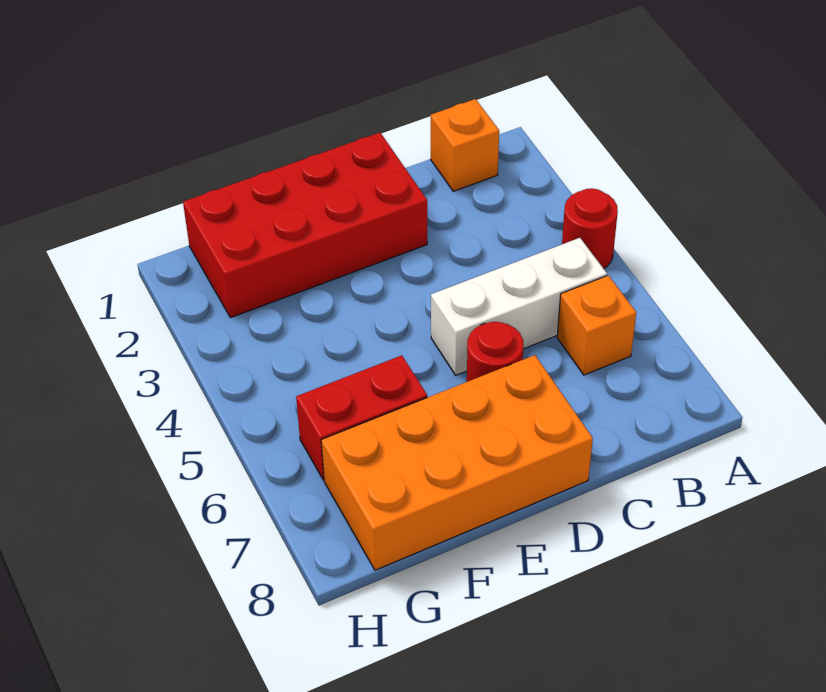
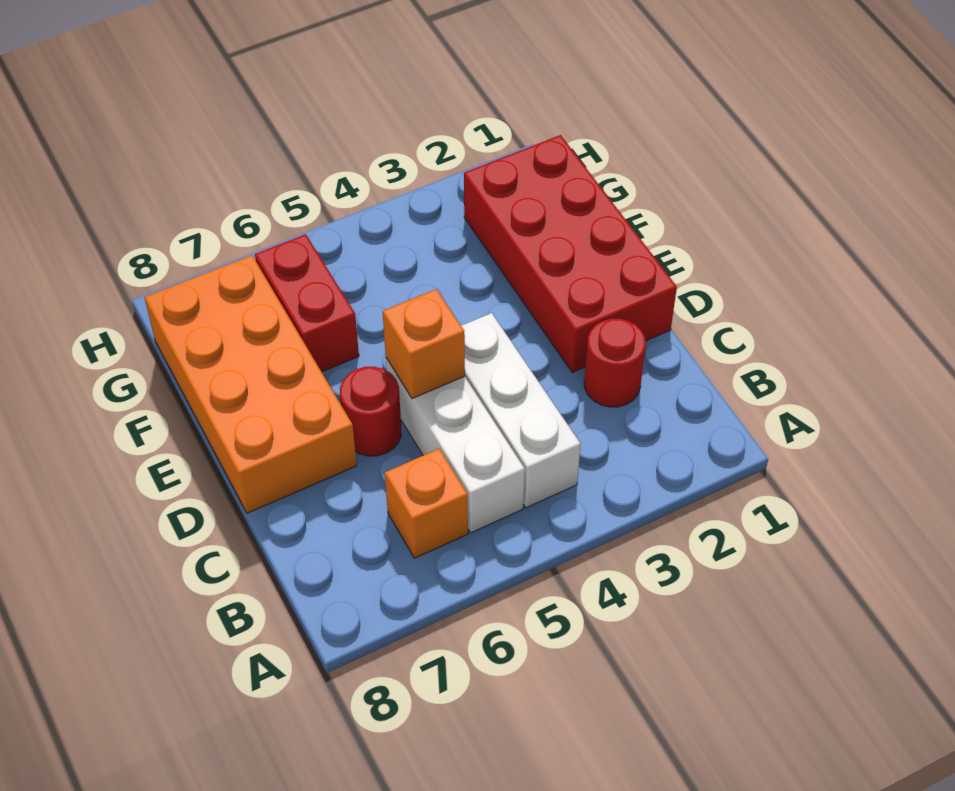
red 1x1 round brick [562,188,618,269] -> red 1x1 round brick moved to [584,319,646,407]
orange 1x1 brick [431,99,499,191] -> orange 1x1 brick moved to [383,289,465,399]
none -> white 1x3 brick [461,313,581,508]

